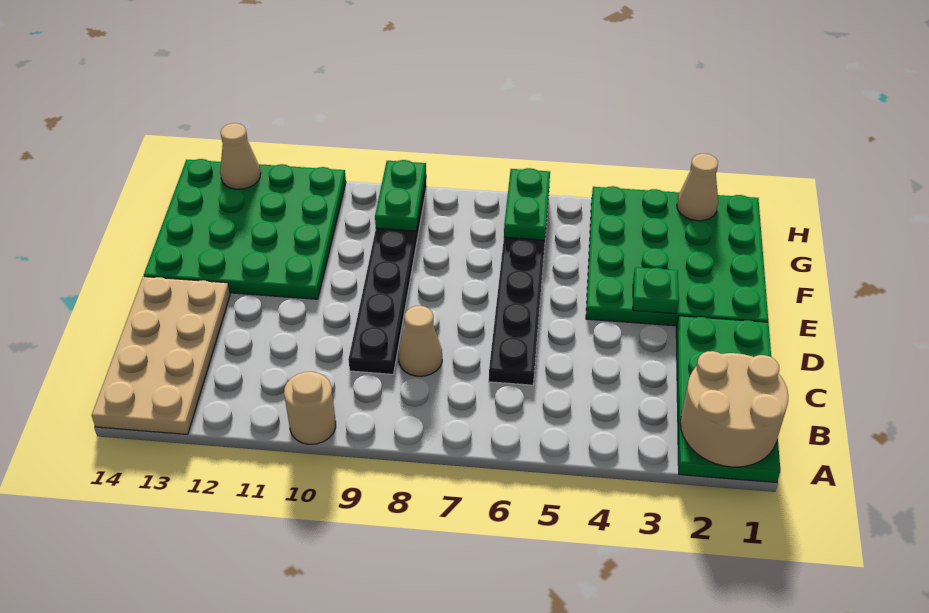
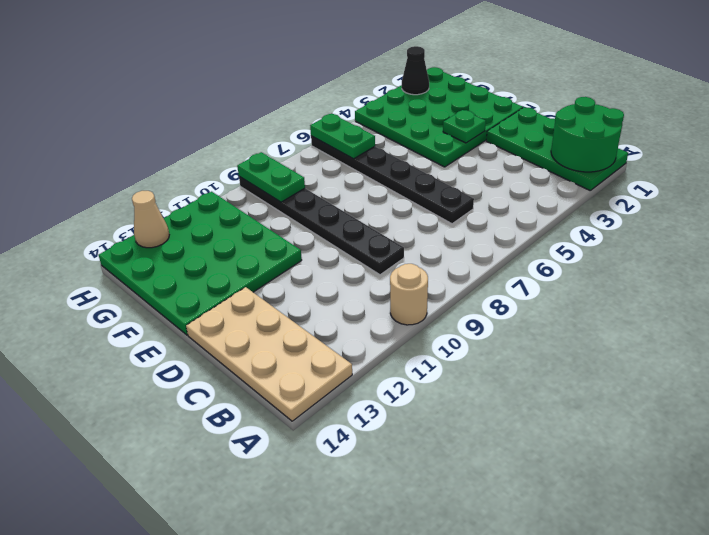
tan 2x2 round brick [680,351,788,467] -> green 2x2 round brick [551,97,624,172]
tan 1x1 cone [398,306,442,376] -> none
tan 1x1 cone [677,154,718,221] -> black 1x1 cone [402,46,429,95]

